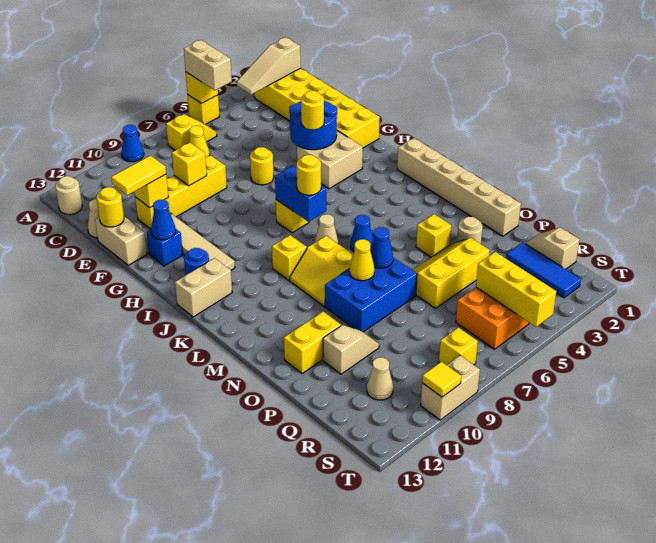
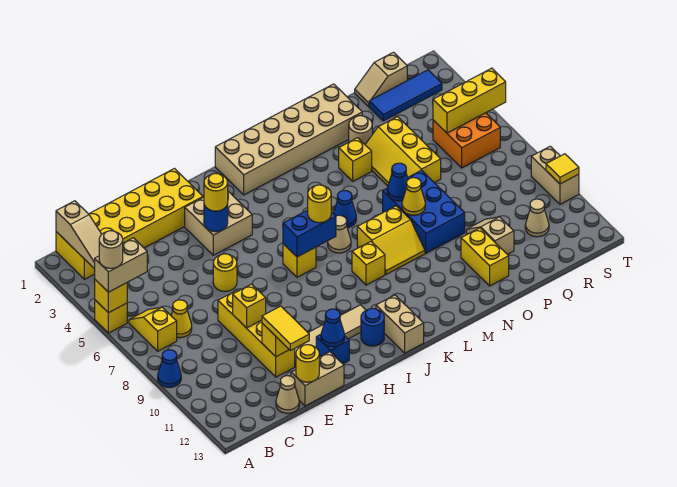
tan 1x1 round brick [55,176,82,215] -> tan 1x1 round brick moved to [99,231,123,268]
blue 2x2 round brick [289,101,337,150] -> blue 1x1 round brick [204,204,228,232]
tan 1x6 brick [397,138,521,236] -> tan 2x6 brick [215,84,362,195]
yellow 1x1 brick [439,327,478,365] -> none

